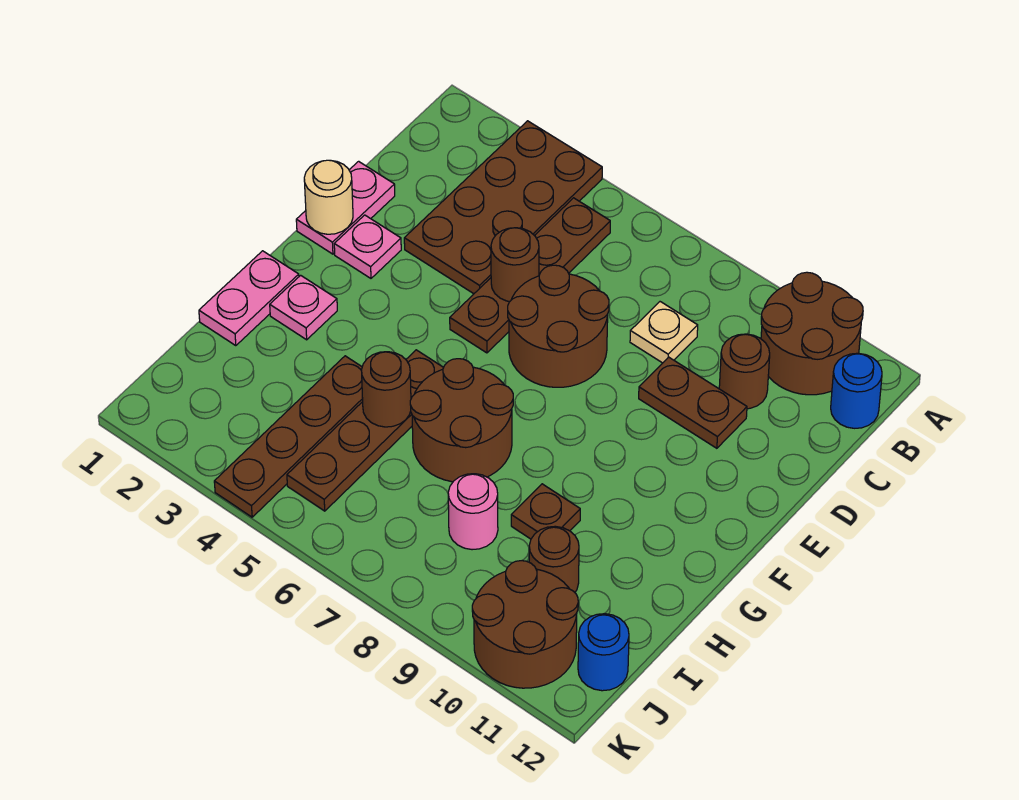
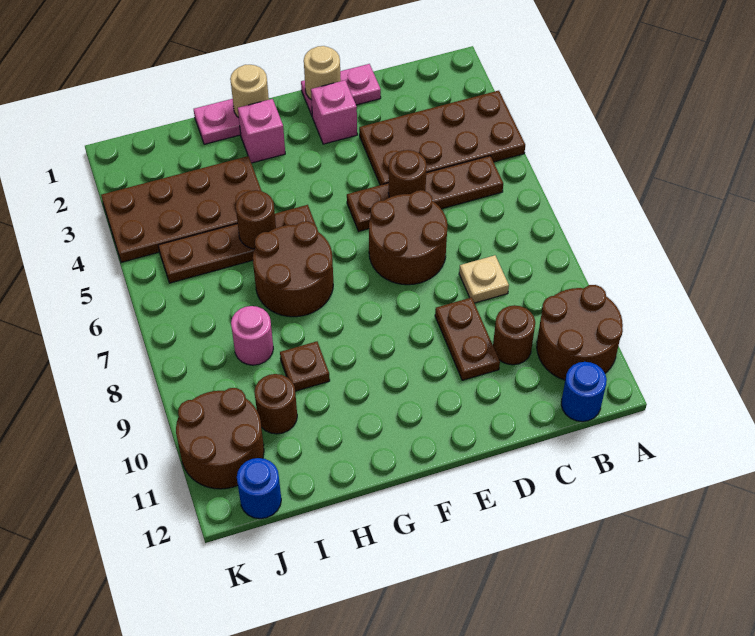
pink 1x1 plate [334,215,401,278] -> pink 1x1 brick [311,80,357,144]
none -> tan 1x1 round brick [230,65,269,118]
pink 1x1 plate [270,275,337,340] -> pink 1x1 brick [238,99,285,163]
brown 1x4 plate [214,356,363,517] -> brown 2x4 plate [101,156,261,262]

